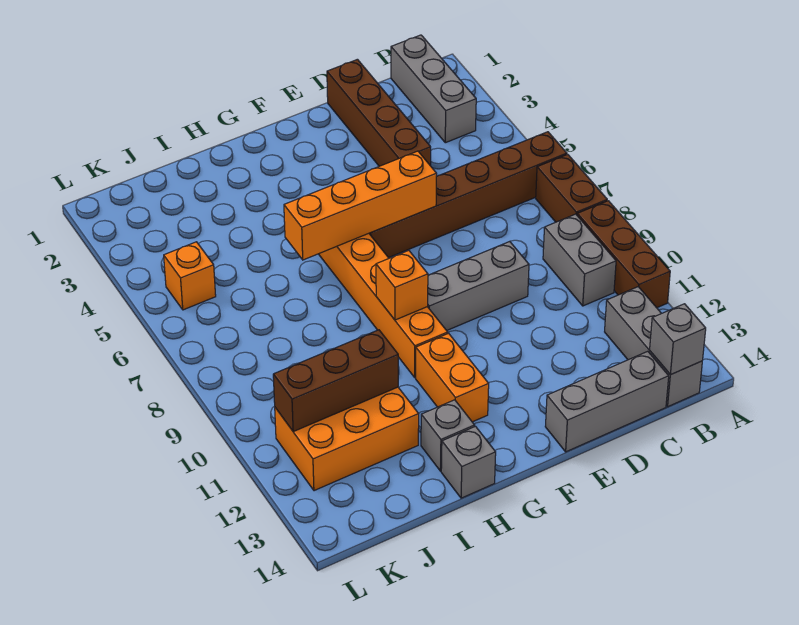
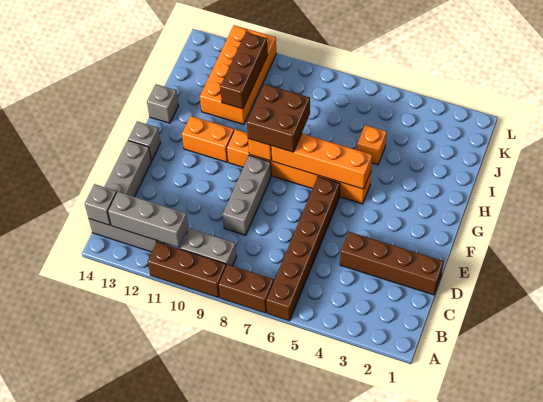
grey 1x3 brick [391,35,476,143] -> grey 1x3 brick moved to [108,191,188,247]
orange 1x4 brick [284,151,437,260] -> orange 1x4 brick turned to [271,134,372,189]
none -> brown 2x2 brick [247,84,310,152]
grey 1x1 brick [421,400,475,471] -> grey 1x1 brick moved to [128,121,161,161]
orange 2x3 brick [275,387,419,491] -> orange 2x4 brick [200,25,276,124]
orange 1x1 brick [164,242,216,310] -> orange 1x1 brick moved to [357,125,386,165]

